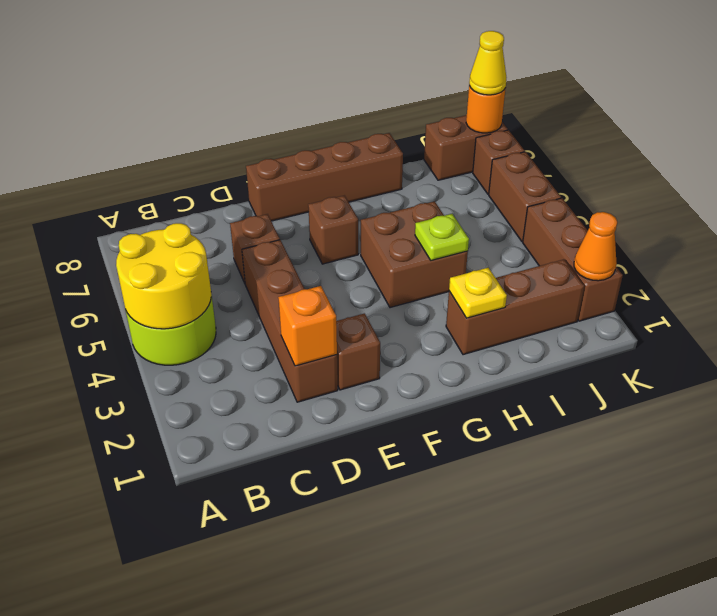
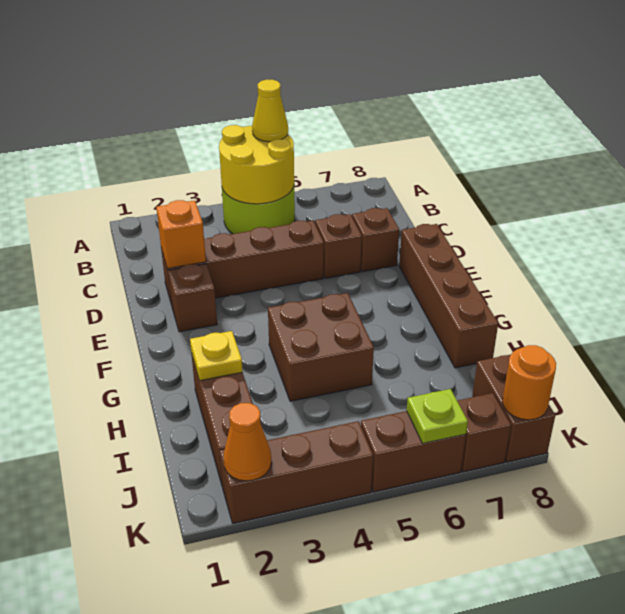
brown 1x1 brick [308,196,358,264] -> brown 1x1 brick moved to [352,208,399,272]
lime 1x1 plate [415,214,469,260] -> lime 1x1 plate moved to [407,389,468,443]
yellow 1x1 cone [469,31,507,95] -> yellow 1x1 cone moved to [252,80,288,142]

